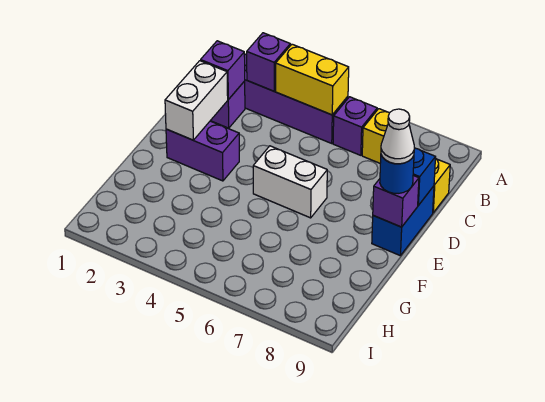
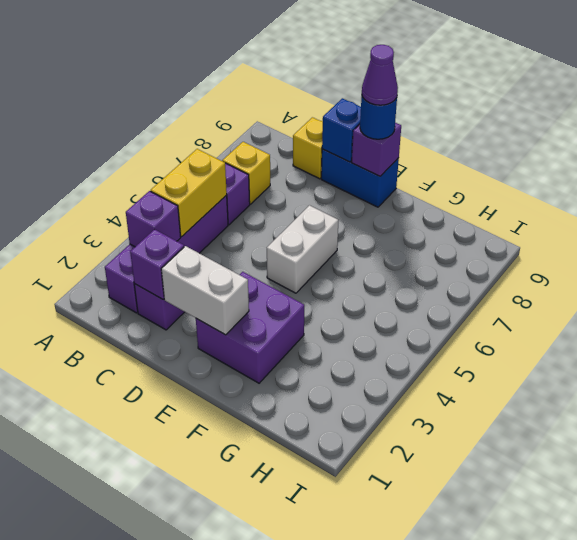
purple 1x2 brick [166,121,239,181] -> purple 2x2 brick [196,272,304,383]
white 1x1 cone [381,109,414,164] -> purple 1x1 cone [362,45,398,105]

